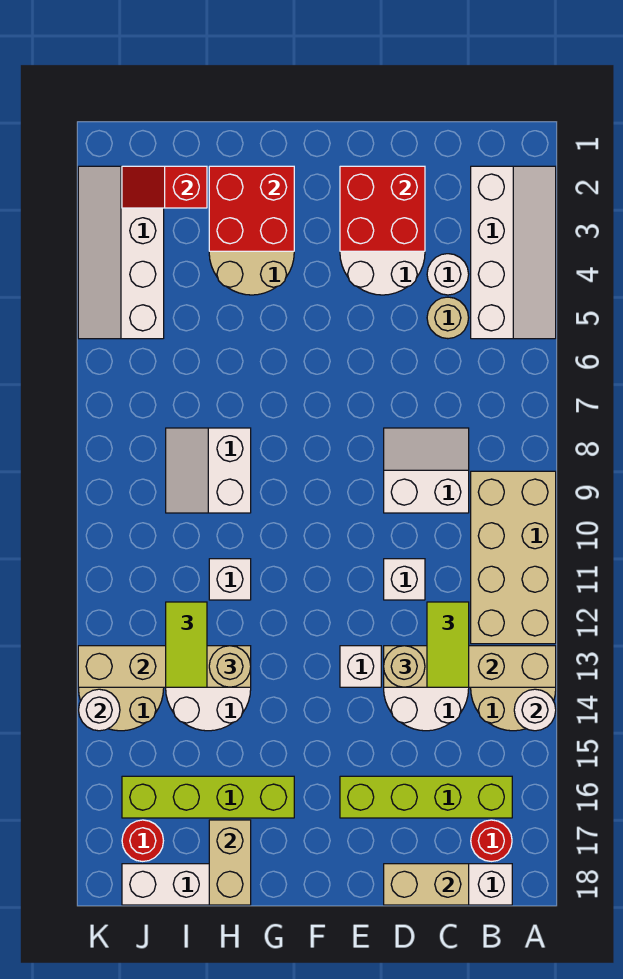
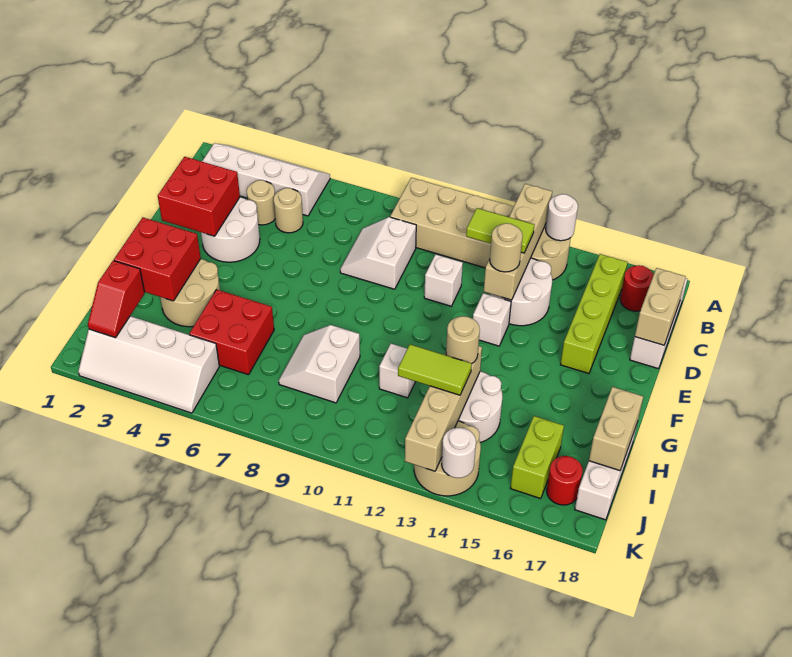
white 1x1 round brick [427,254,469,295] -> tan 1x1 round brick [247,180,275,225]
lime 1x4 brick [122,776,294,818] -> lime 1x2 brick [510,416,564,499]
none -> red 2x2 brick [189,290,274,375]
white 2x2 slope [166,428,251,513] -> white 2x2 slope turned to [279,325,360,403]
tan 1x2 brick [209,820,251,905] -> tan 1x2 brick turned to [589,387,643,471]

